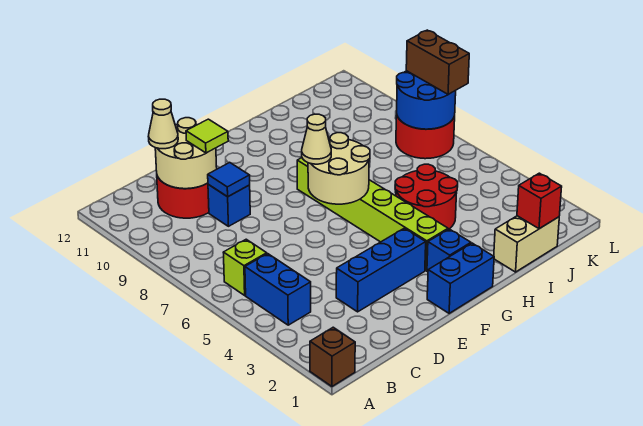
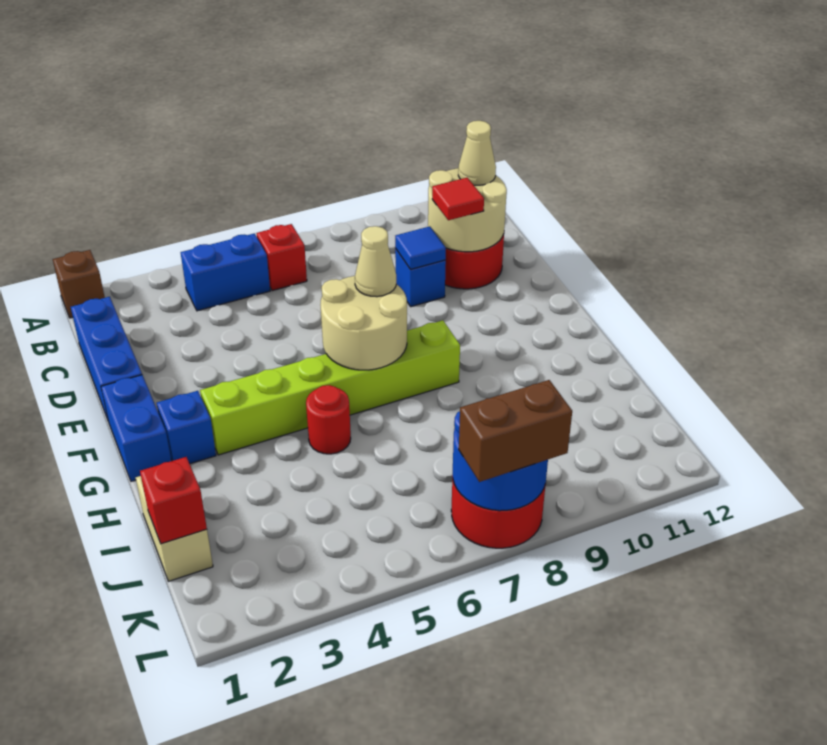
lime 1x1 brick [223,239,267,295] -> red 1x1 brick [257,224,307,291]
blue 1x3 brick [336,228,426,312] -> blue 1x3 brick moved to [71,297,142,419]
lime 1x1 tile [186,119,228,153] -> red 1x1 tile [432,178,484,220]
red 2x2 round brick [395,164,458,229] -> red 1x1 round brick [306,385,351,454]

